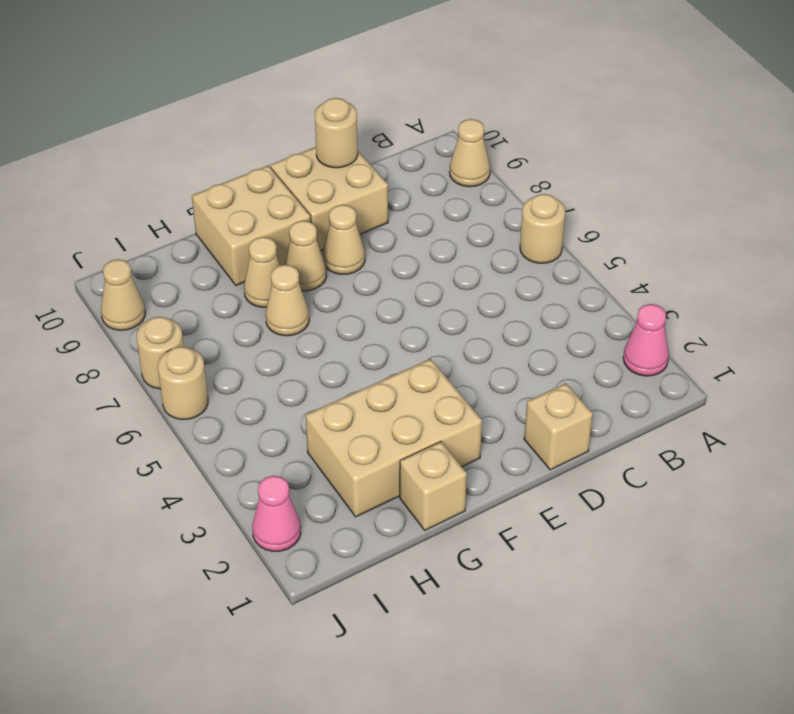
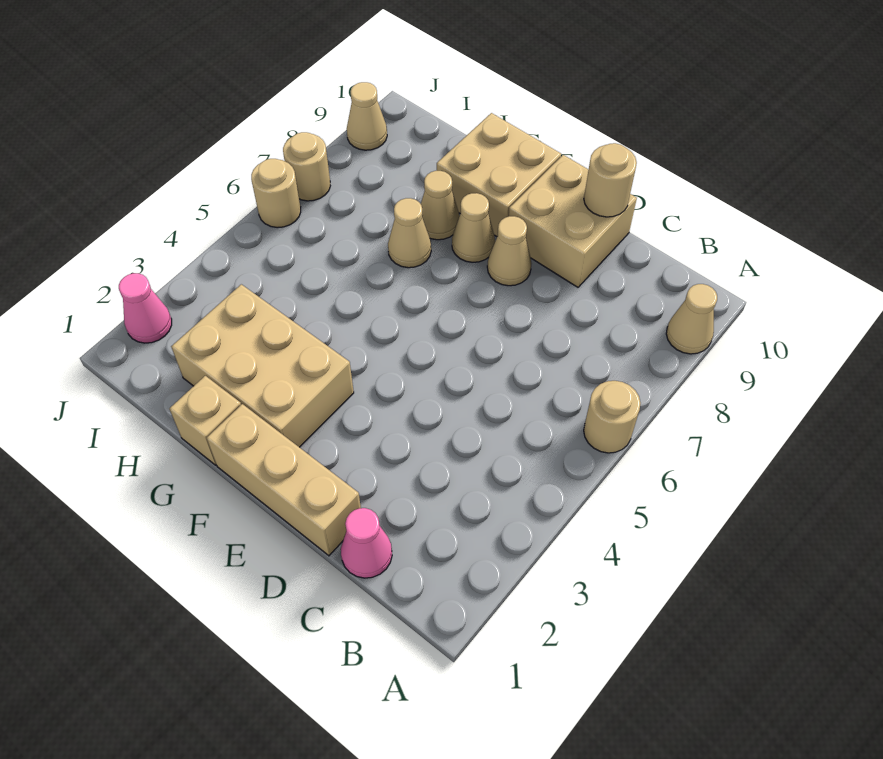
pink 1x1 cone [623,304,669,376] -> pink 1x1 cone moved to [341,508,392,578]
tan 1x1 brick [524,383,593,470] -> tan 1x3 brick [207,404,361,556]

